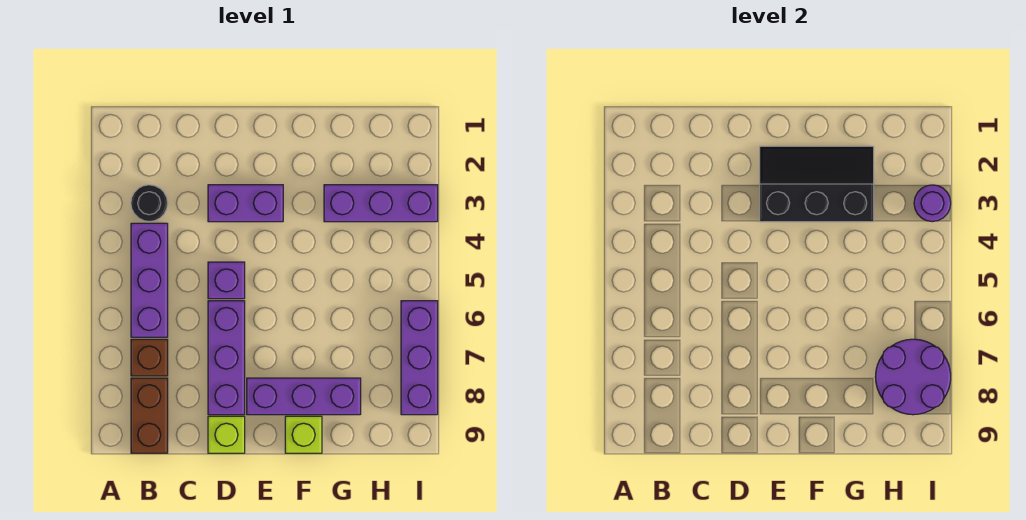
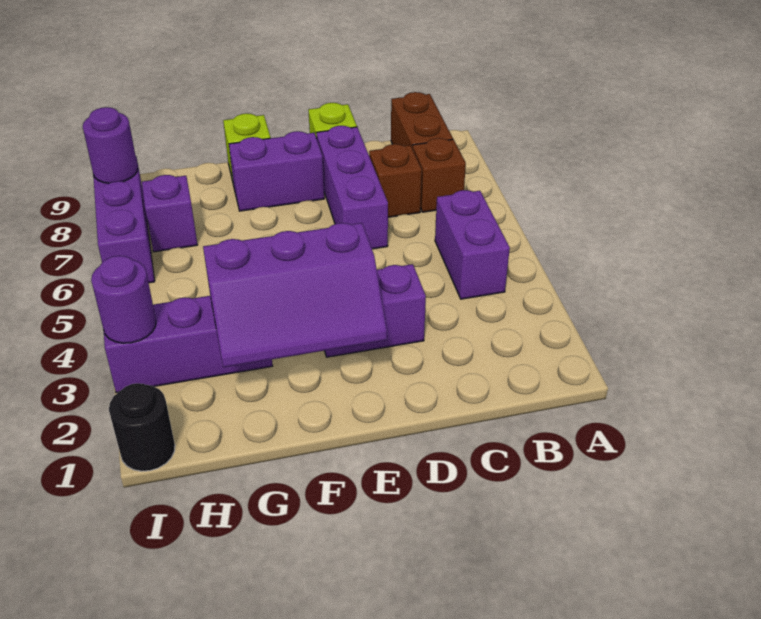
black 1x1 round brick [131,185,168,222] -> black 1x1 round brick moved to [109,383,175,471]
purple 1x3 brick [131,223,168,337] -> purple 1x2 brick [435,190,510,299]
none -> brown 1x1 brick [369,144,422,217]
purple 1x1 brick [208,262,245,299] -> purple 1x1 brick moved to [142,175,198,252]
black 2x3 slope [760,146,874,222] -> purple 2x3 slope [203,223,387,367]
purple 1x3 brick [247,378,361,415] -> purple 1x2 brick [229,131,324,211]
purple 2x2 round brick [876,339,951,415] -> purple 1x1 round brick [83,107,138,183]

